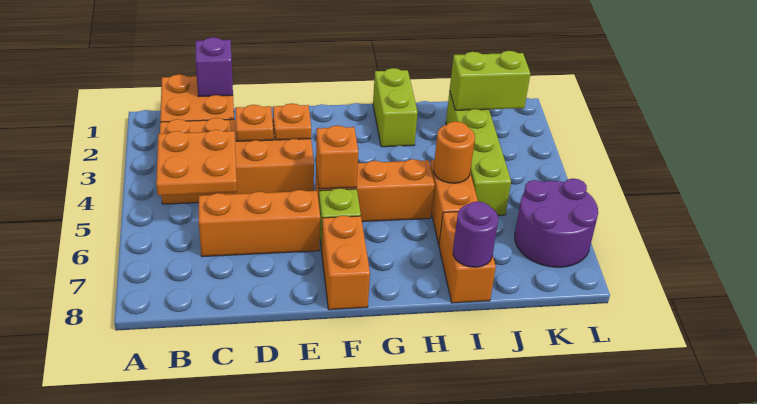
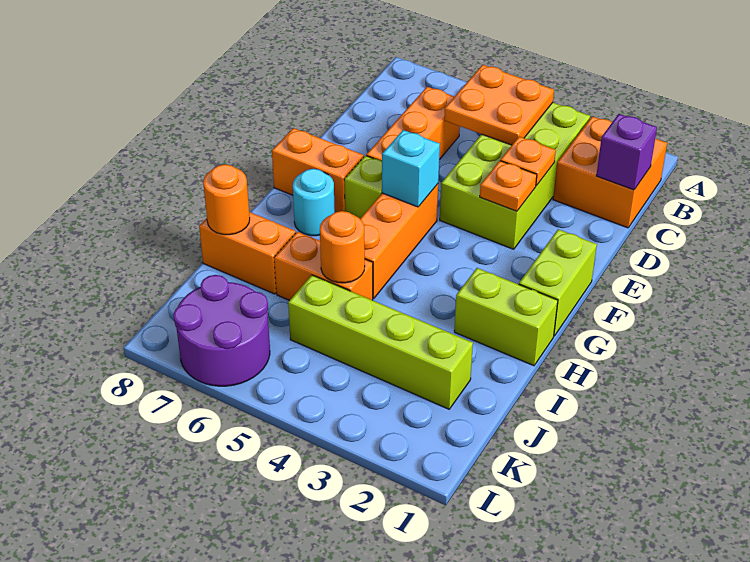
orange 2x4 brick [160,118,314,204] -> lime 2x4 brick [440,103,590,249]
orange 1x1 brick [316,126,358,189] -> cyan 1x1 brick [382,130,440,207]
none -> cyan 1x1 round brick [293,169,335,236]
purple 1x1 round brick [453,201,498,267] -> orange 1x1 round brick [203,164,250,235]
lime 1x2 brick [450,51,530,110] -> lime 1x2 brick moved to [519,229,597,336]

